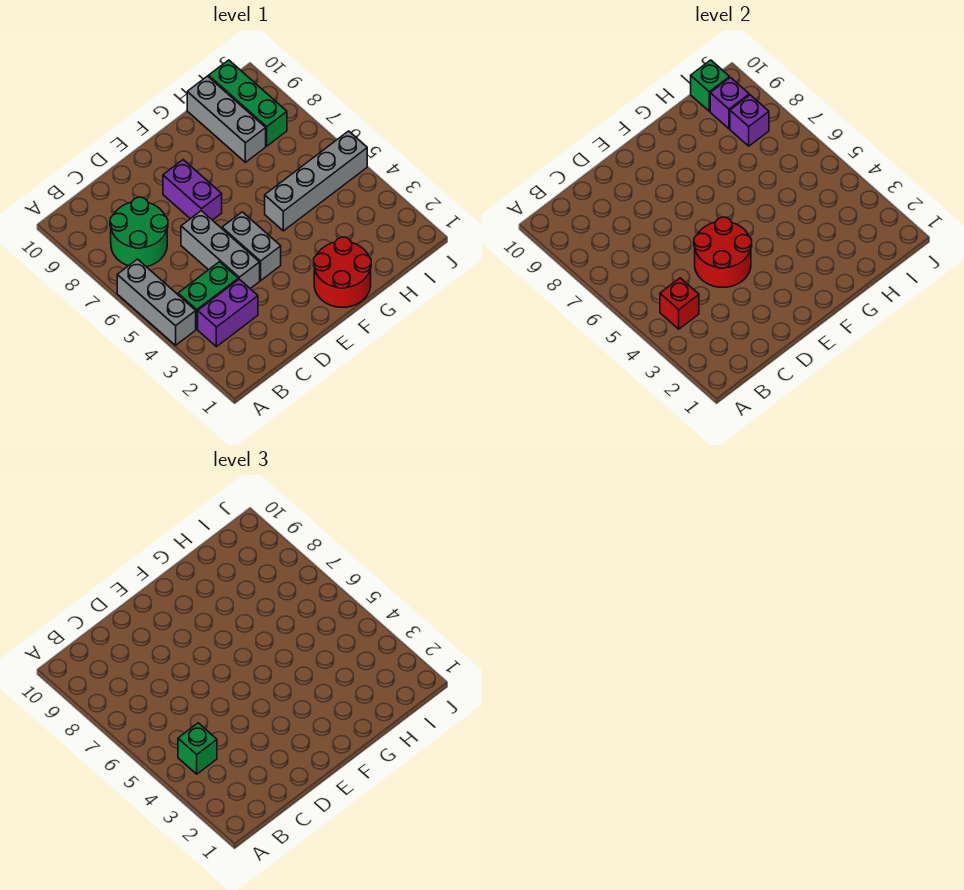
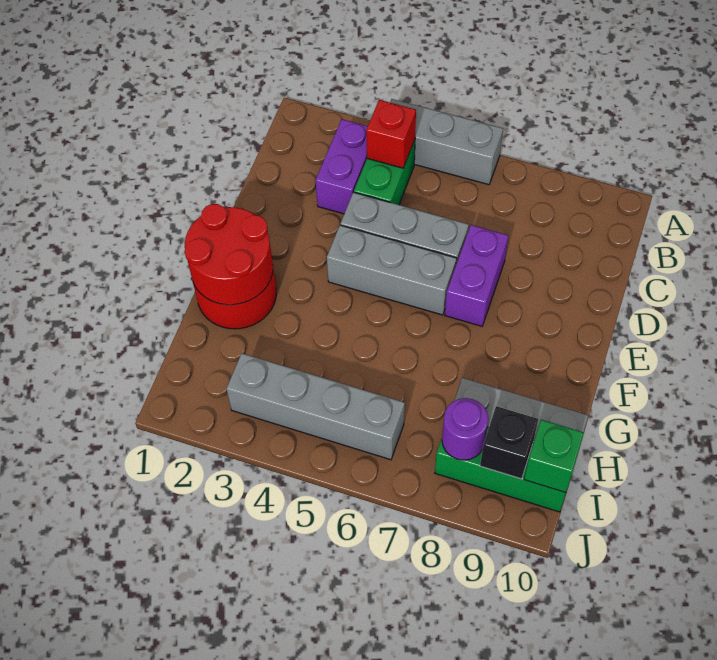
green 1x1 brick [178,723,217,774] -> none
green 2x2 round brick [110,197,168,267] -> none
red 2x2 round brick [694,217,752,287] -> red 2x2 round brick moved to [185,204,273,305]
grey 1x2 brick [222,212,281,281] -> grey 1x3 brick [327,225,457,315]
purple 1x2 brick [163,160,222,220] -> purple 1x2 brick turned to [445,225,509,326]
grey 1x4 brick [265,131,367,231] -> grey 1x4 brick turned to [226,353,405,460]
purple 1x1 brick [730,95,769,146] -> purple 1x1 round brick [442,398,488,460]
purple 1x1 brick [710,78,749,129] -> black 1x1 brick [480,406,538,479]

